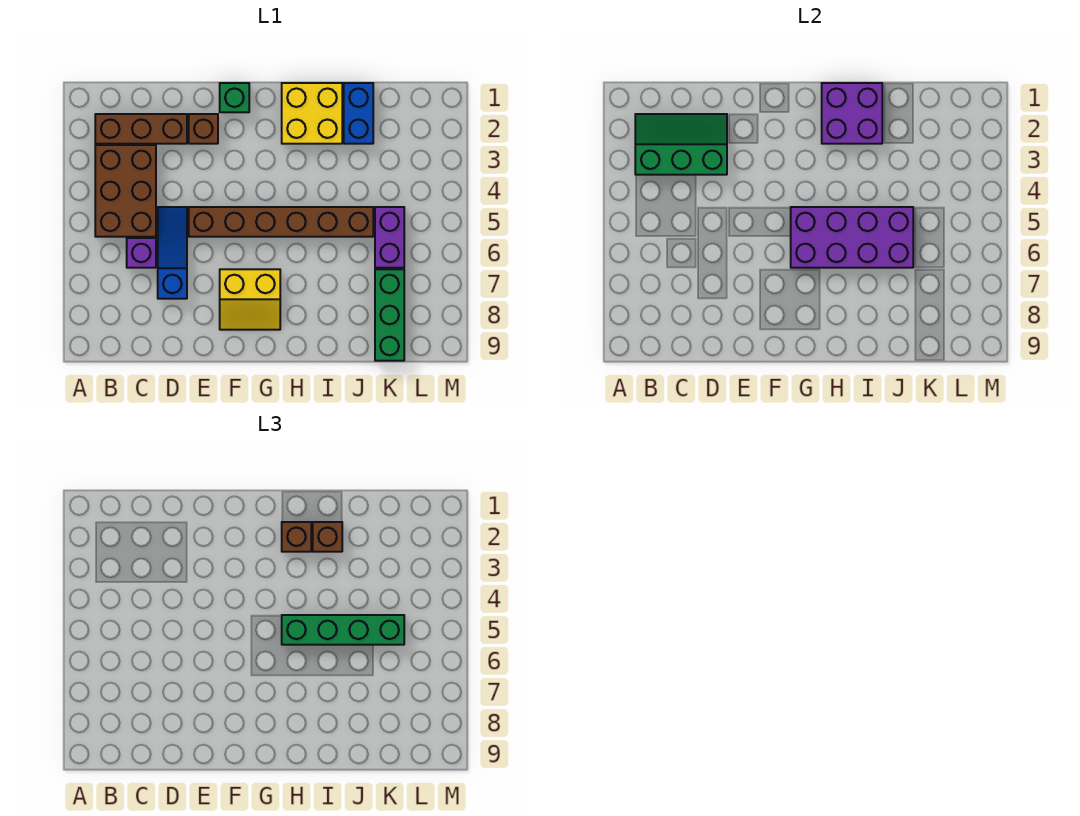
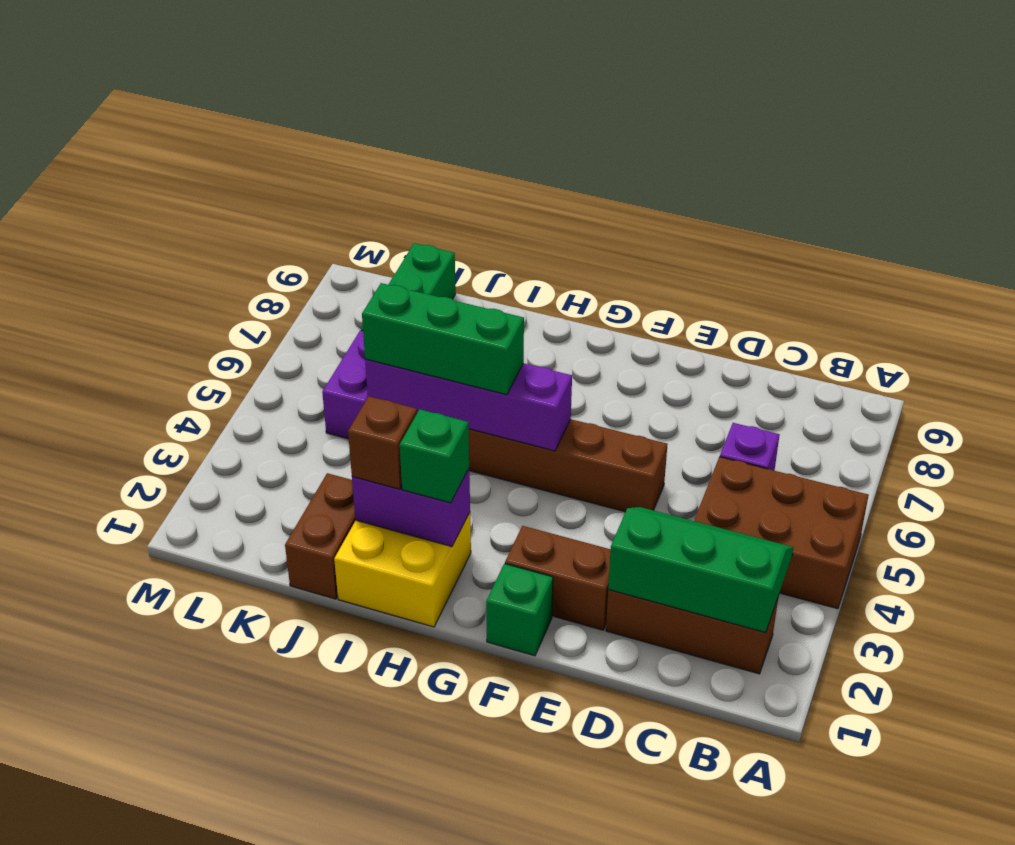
green 2x3 slope [635,114,727,175] -> green 2x3 slope turned to [608,507,793,633]
brown 2x3 brick [95,145,156,237] -> brown 2x3 brick turned to [694,457,869,609]
blue 1x3 slope [158,207,187,299] -> none
brown 1x1 brick [189,114,218,144] -> brown 1x2 brick [505,526,611,630]
yellow 2x2 slope [220,269,280,330] -> none
purple 2x4 brick [791,207,913,268] -> purple 1x4 brick [365,359,572,451]
purple 2x2 brick [822,83,882,144] -> purple 1x2 brick [352,469,470,547]
brown 1x1 brick [282,522,311,552] -> green 1x1 brick [400,409,469,503]
green 1x4 brick [282,615,404,645] -> green 1x3 brick [362,283,524,395]
blue 1x2 brick [344,83,373,144] -> brown 1x2 brick [285,473,356,599]

